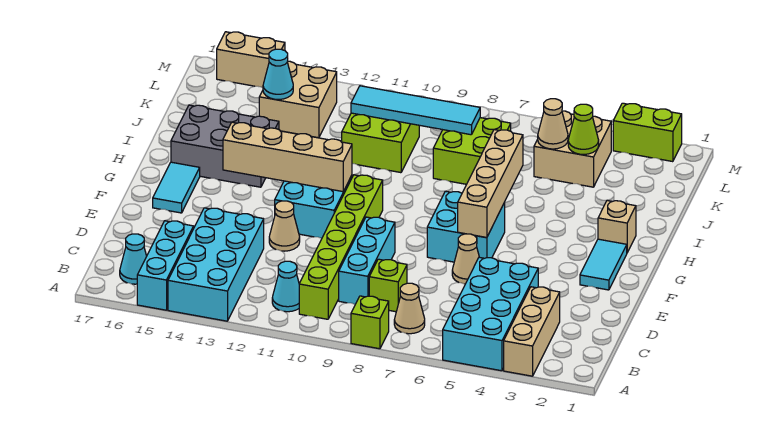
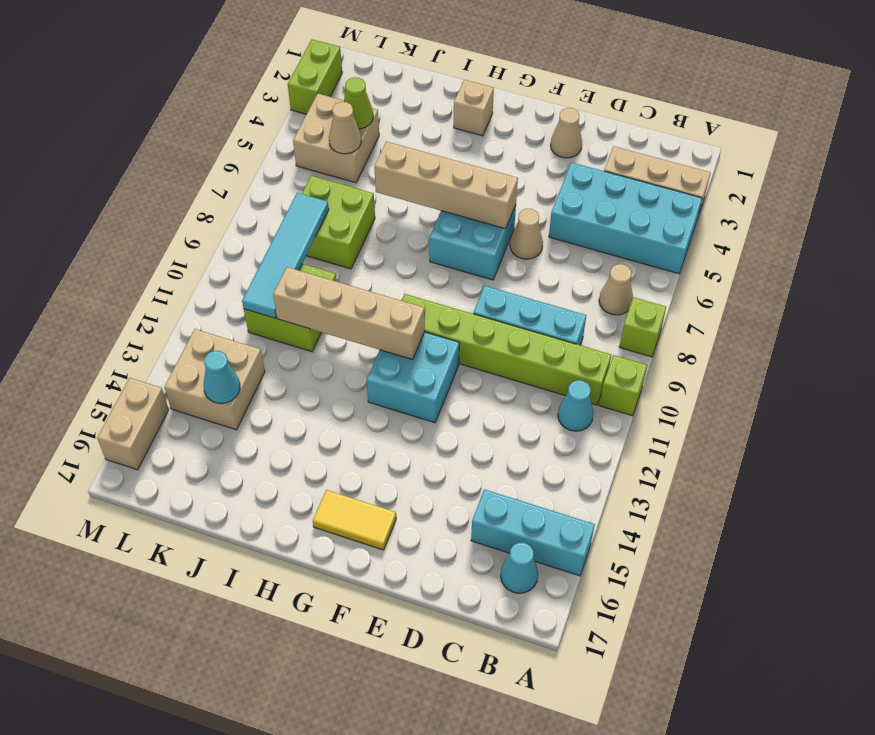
cyan 2x4 brick [168,208,264,321] -> none
lime 1x1 brick [369,259,407,312] -> lime 1x1 brick moved to [599,355,647,416]
tan 1x1 cone [269,201,300,251] -> tan 1x1 cone moved to [551,108,582,158]
cyan 1x2 tile [580,239,627,290] -> none
cyan 1x2 tile [153,162,200,213] -> yellow 1x2 tile [313,490,396,550]
tan 1x4 brick [223,122,352,192] -> tan 1x4 brick turned to [273,267,425,360]
grey 2x3 brick [171,105,279,187] -> none

